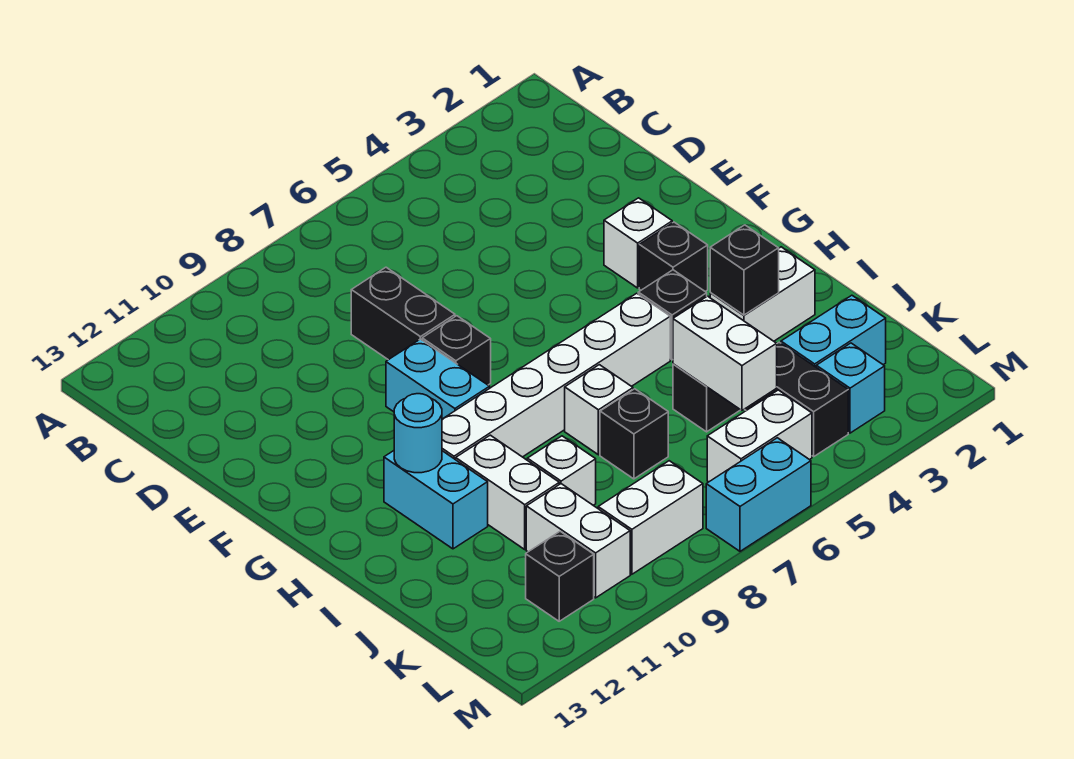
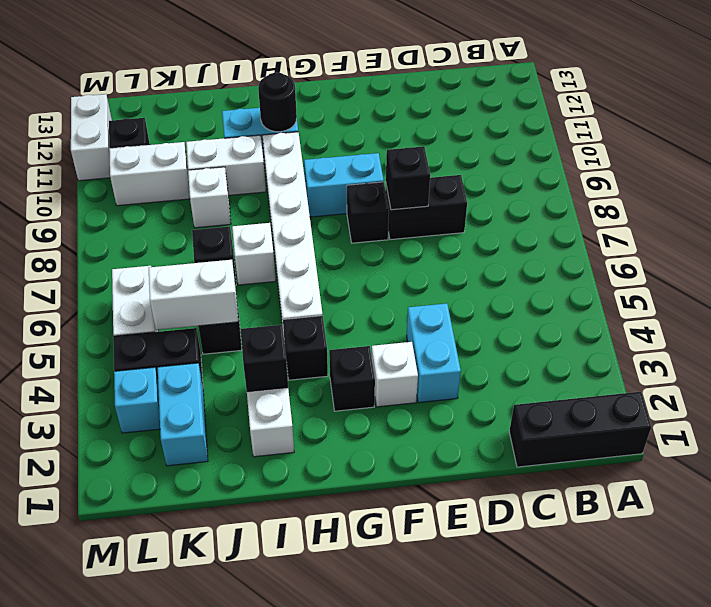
none -> black 1x3 brick [509,392,651,467]
none -> black 1x1 brick [386,146,430,210]
cyan 1x1 round brick [394,394,442,473] -> black 1x1 round brick [258,72,297,132]
white 1x2 brick [598,461,703,574] -> white 1x2 brick moved to [71,94,112,181]
cyan 1x2 brick [706,438,811,551] -> cyan 1x2 brick moved to [407,303,461,403]

